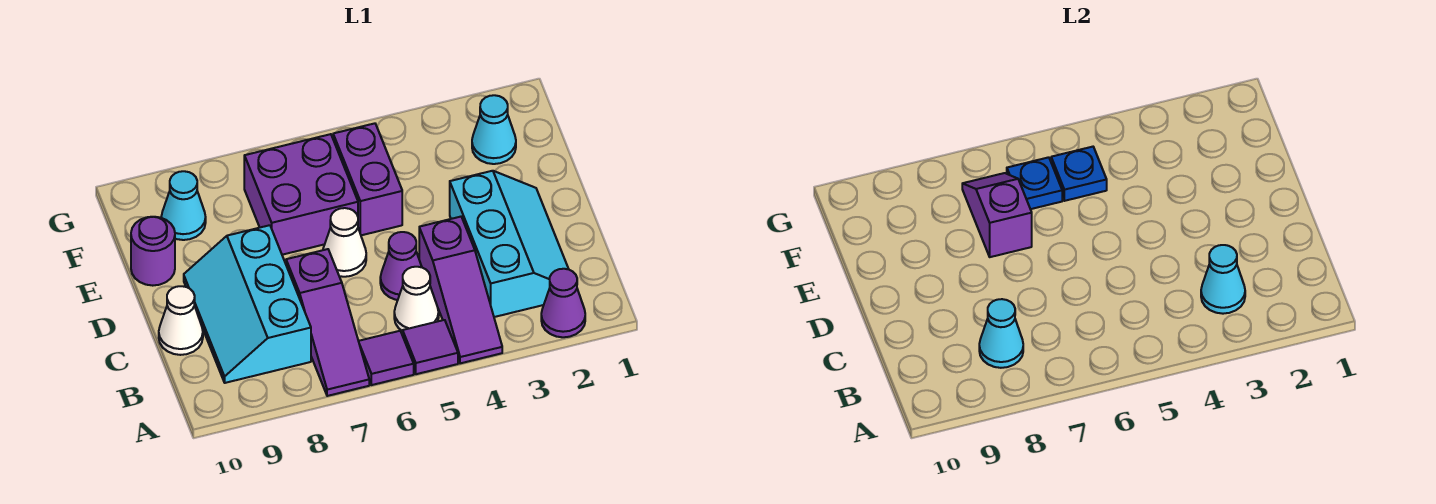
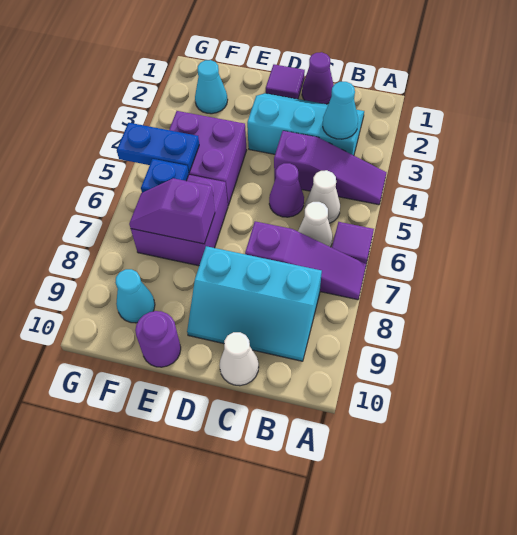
purple 1x1 cone [541,269,585,337] -> purple 1x1 cone moved to [302,52,334,104]
purple 1x1 tile [403,320,458,374] -> purple 1x1 tile moved to [266,64,305,99]
cyan 1x1 cone [979,299,1023,368] -> none
white 1x1 cone [323,208,366,277] -> white 1x1 cone moved to [298,202,333,247]
purple 1x2 brick [333,123,402,235] -> purple 2x2 brick [169,111,247,205]
blue 1x1 plate [1051,147,1107,201] -> blue 1x2 plate [117,123,199,173]

